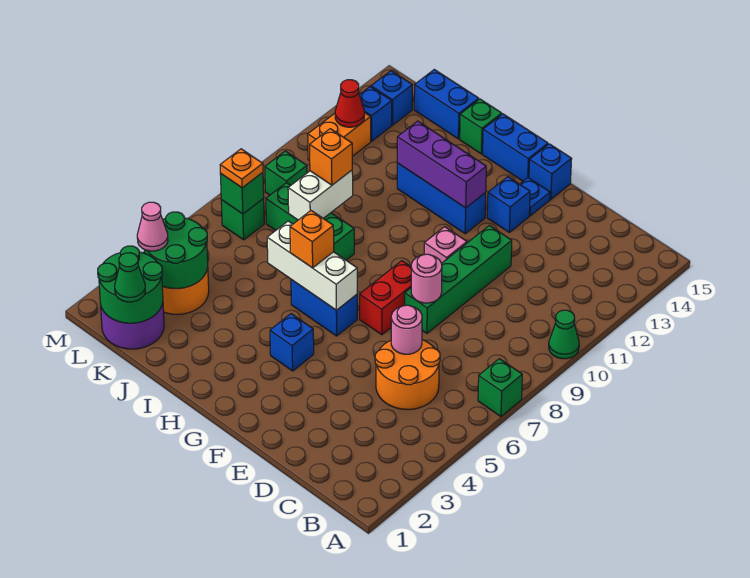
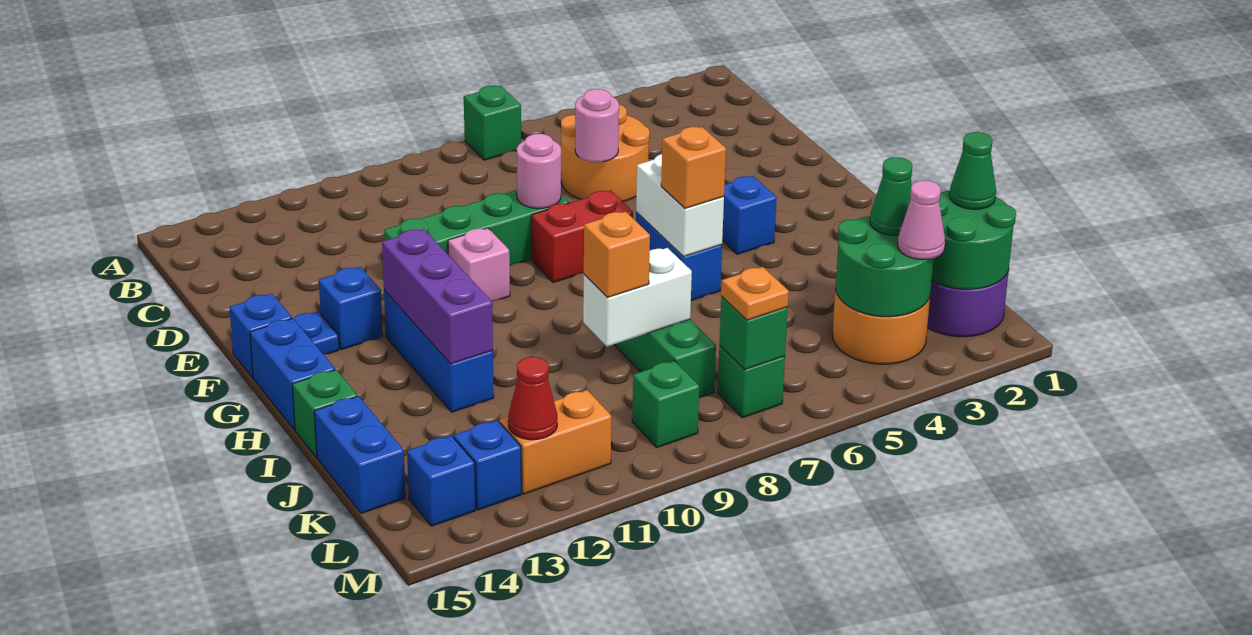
green 1x1 cone [549,310,579,359] -> green 1x1 cone moved to [870,157,912,235]
white 1x3 brick [267,221,357,310] -> white 1x2 brick [636,154,724,257]

